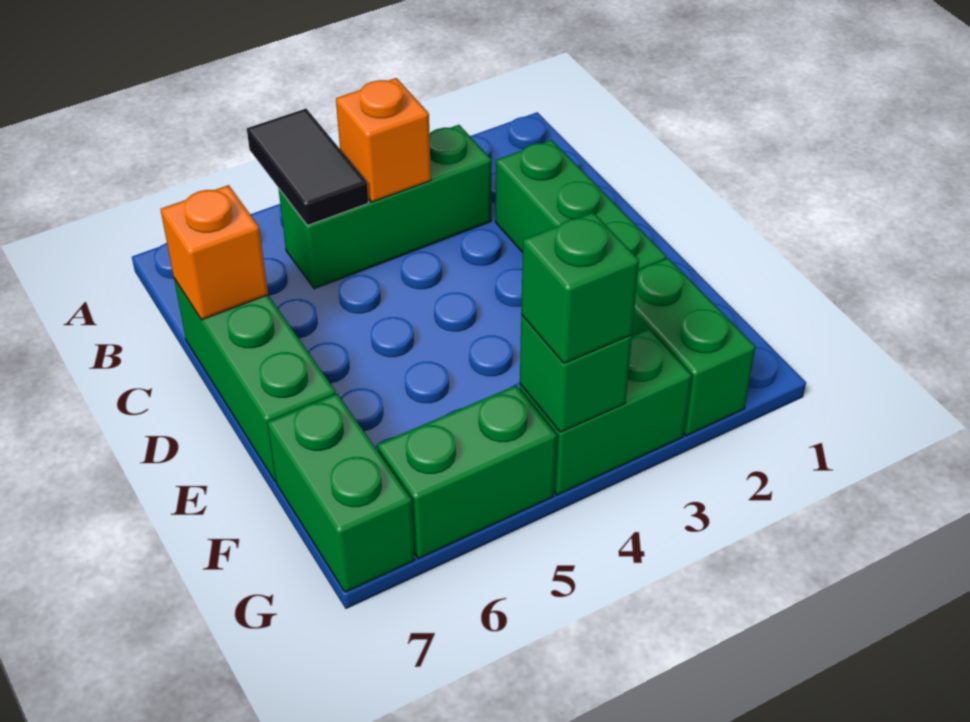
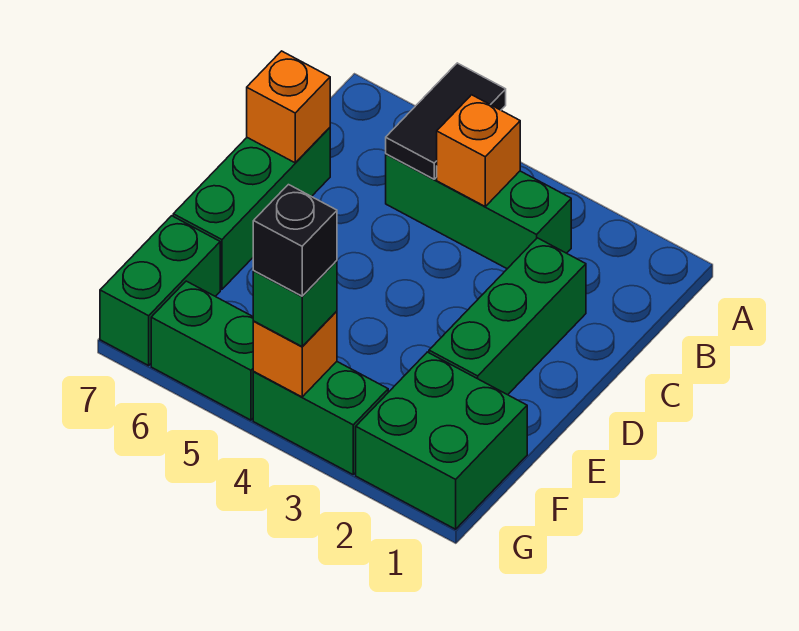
green 1x2 brick [632,258,755,436] -> green 2x2 brick [356,352,527,529]
green 1x1 brick [520,315,632,432] -> orange 1x1 brick [253,311,337,397]
none -> black 1x1 brick [253,185,337,296]

